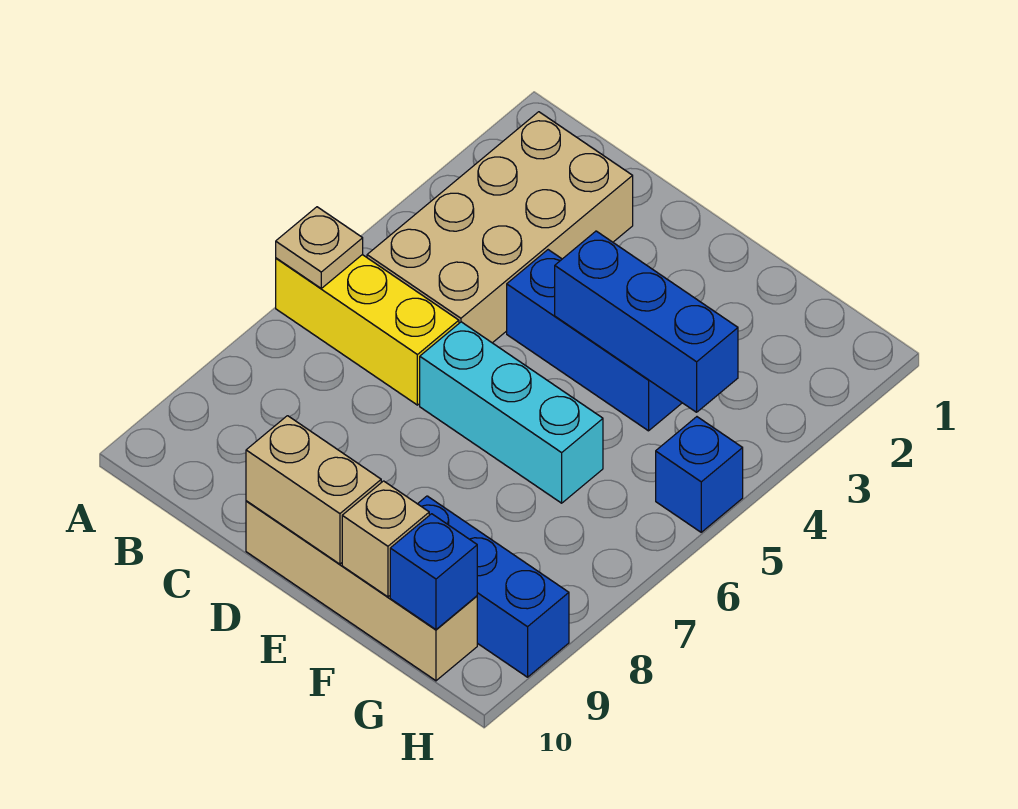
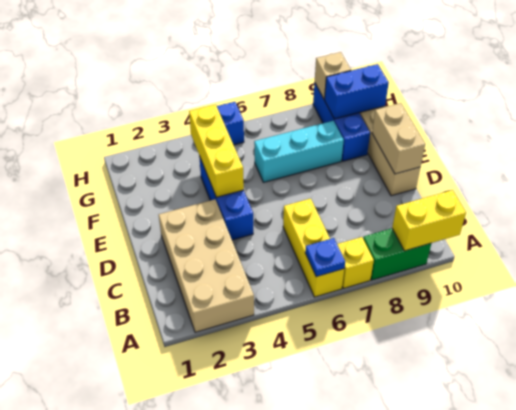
tan 1x1 plate [276,207,363,288] -> blue 1x1 plate [305,238,345,277]
none -> yellow 1x1 brick [337,237,374,288]
none -> green 1x2 brick [363,228,431,280]
none -> yellow 1x2 brick [392,190,466,251]
tan 2x4 brick [367,112,633,343] -> tan 2x4 brick turned to [159,199,254,332]
cyan 1x3 brick [420,322,603,503] -> cyan 1x3 brick turned to [254,121,344,182]
blue 1x3 brick [555,231,738,412] -> yellow 1x3 brick [189,104,244,197]
tan 1x1 brick [342,481,429,597] -> tan 1x1 brick moved to [315,52,351,99]
blue 1x1 brick [390,514,477,629] -> blue 1x2 brick [325,64,389,119]

